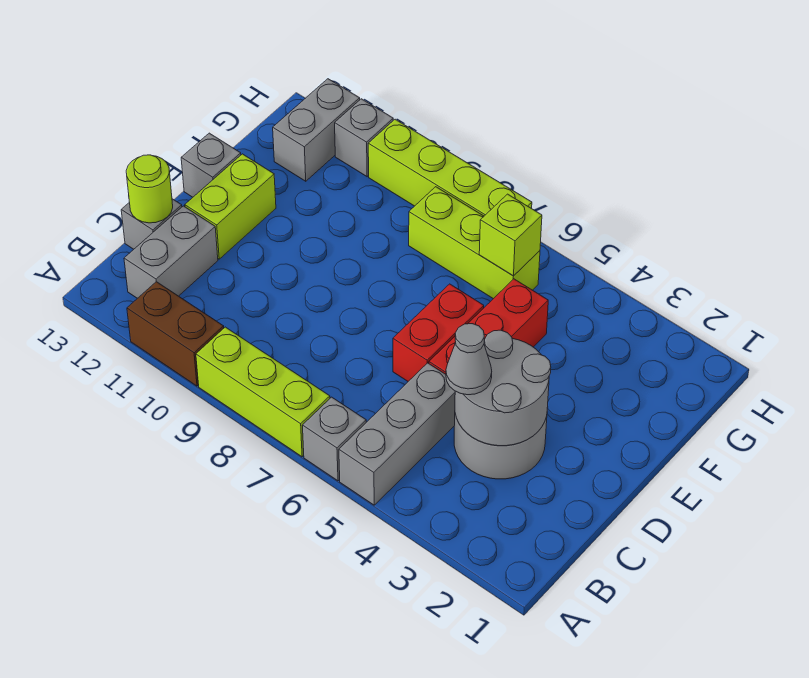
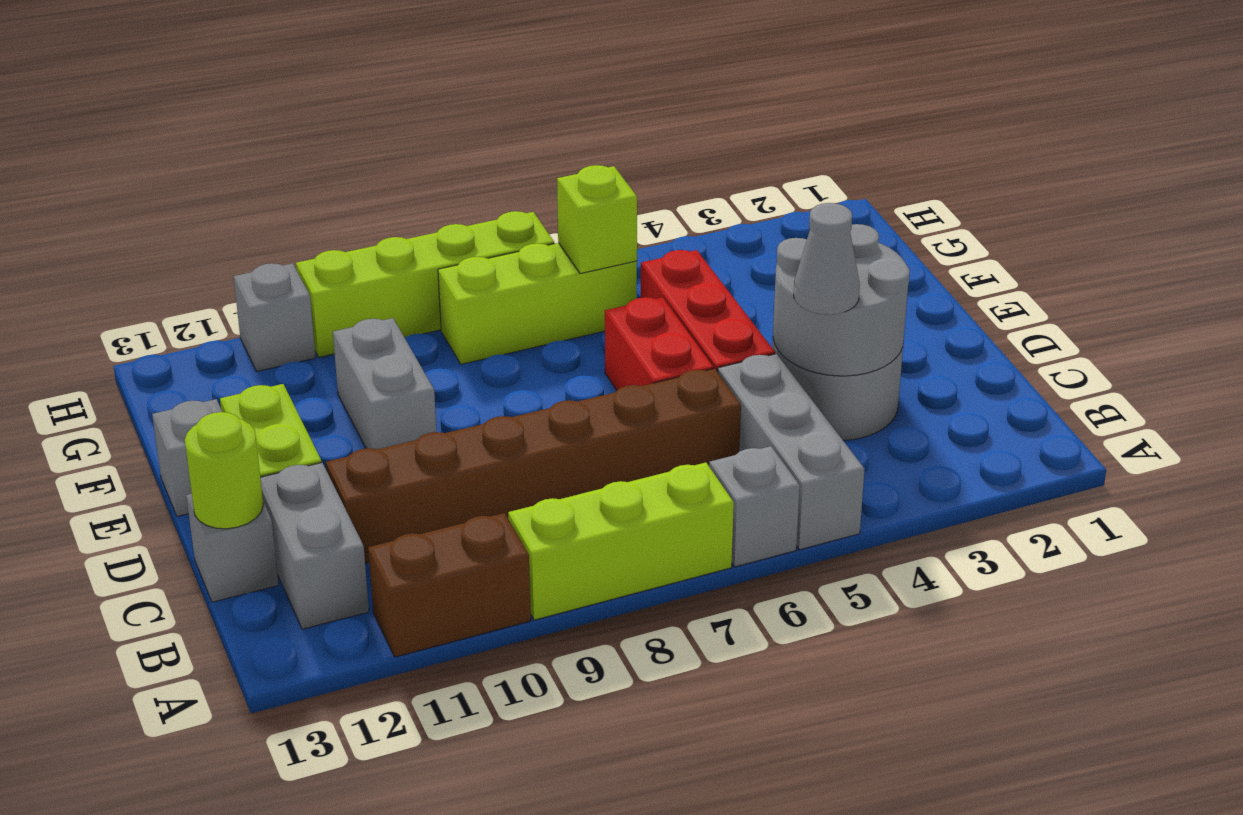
none -> brown 1x6 brick [326,369,741,563]
grey 1x2 brick [273,79,360,181] -> grey 1x2 brick moved to [333,318,436,449]

